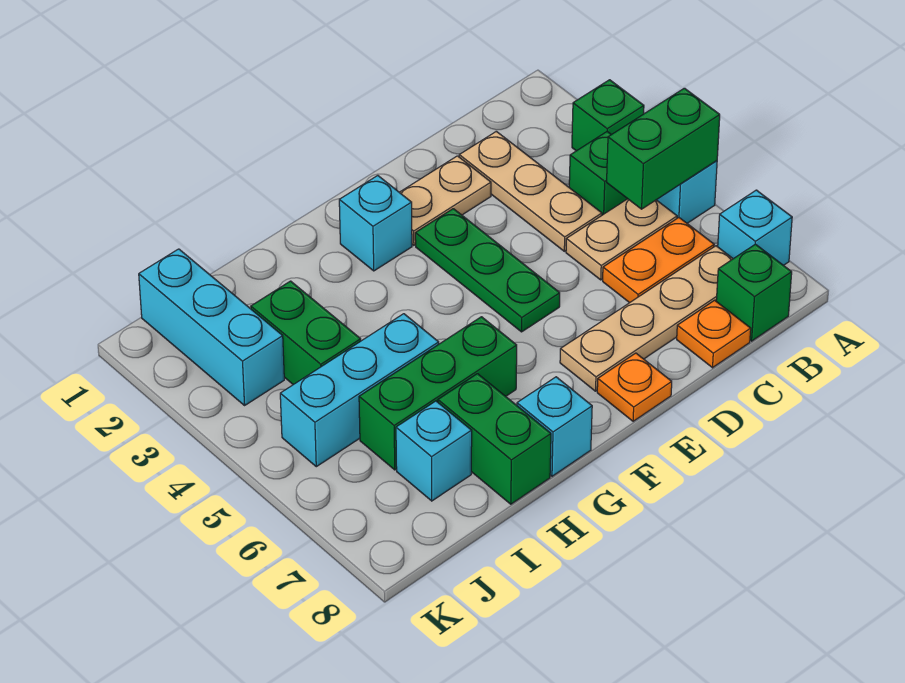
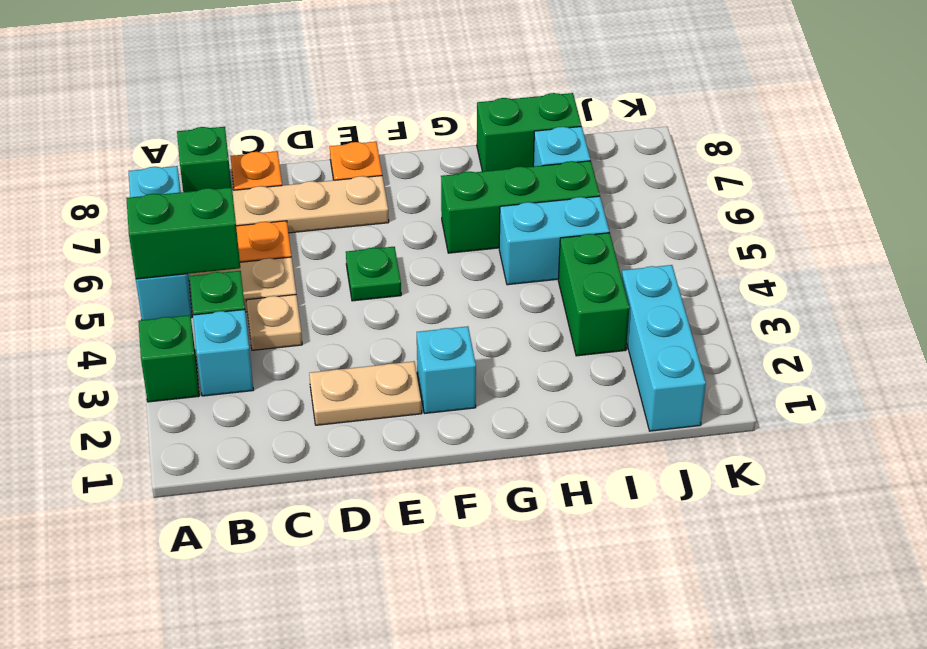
tan 1x3 plate [459,131,602,251] -> tan 1x1 plate [246,295,302,350]
green 1x3 plate [415,209,560,332] -> green 1x1 plate [346,247,401,301]
cyan 1x1 brick [517,377,592,476] -> cyan 1x1 brick moved to [193,310,253,396]
cyan 1x3 brick [280,314,439,467] -> cyan 1x2 brick [499,196,609,285]
green 1x2 brick [438,374,551,504] -> green 1x2 brick turned to [477,93,581,172]

